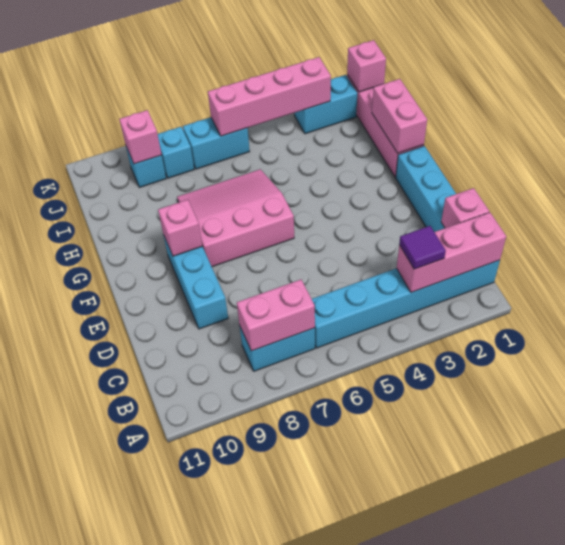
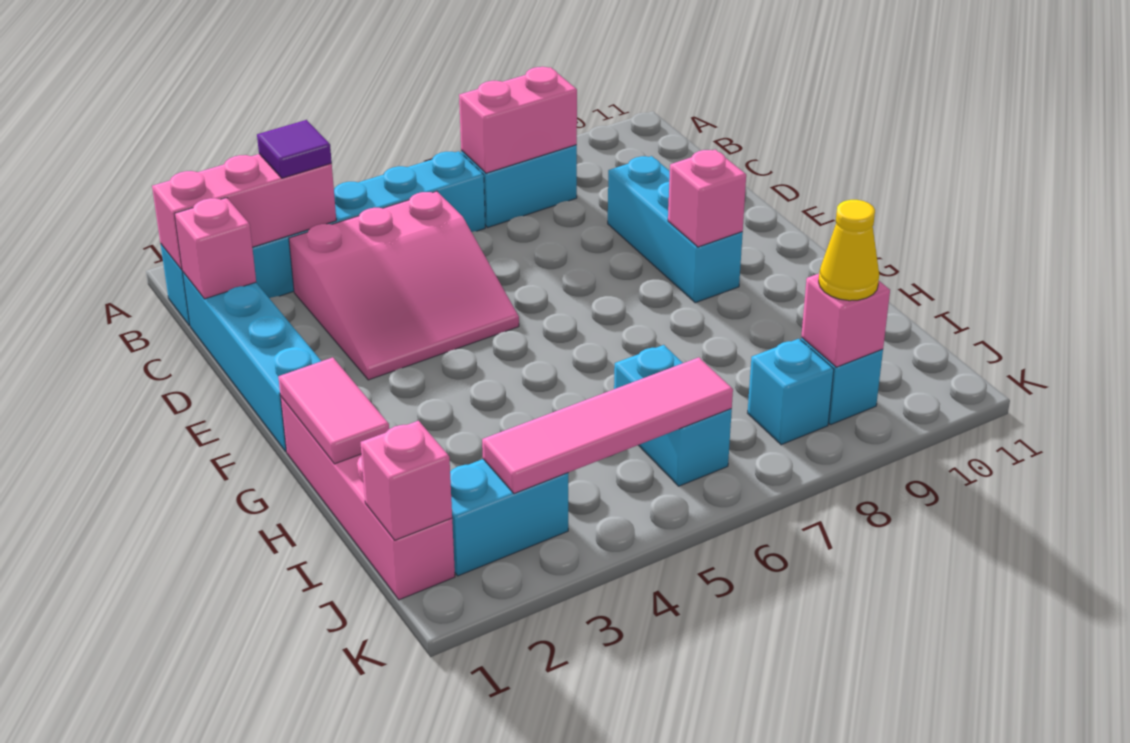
pink 3x3 slope [177,169,294,267] -> pink 3x3 slope moved to [289,191,519,380]
pink 1x2 brick [372,79,427,153] -> pink 1x2 tile [278,357,389,464]
pink 1x4 brick [208,57,331,136] -> pink 1x4 tile [482,357,733,494]
cyan 1x2 brick [183,117,250,169] -> cyan 1x2 brick turned to [614,345,732,486]
none -> yellow 1x1 cone [819,200,879,301]

